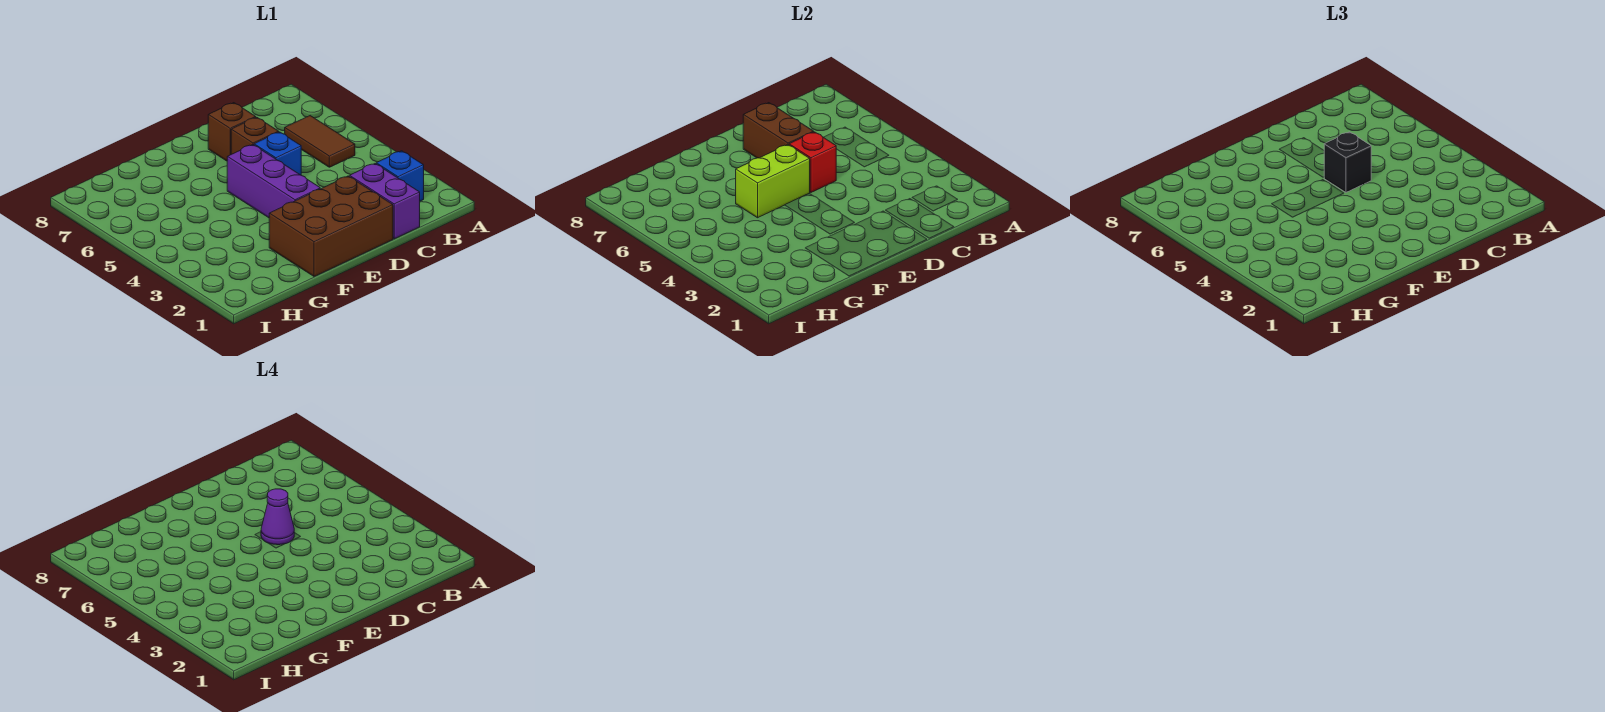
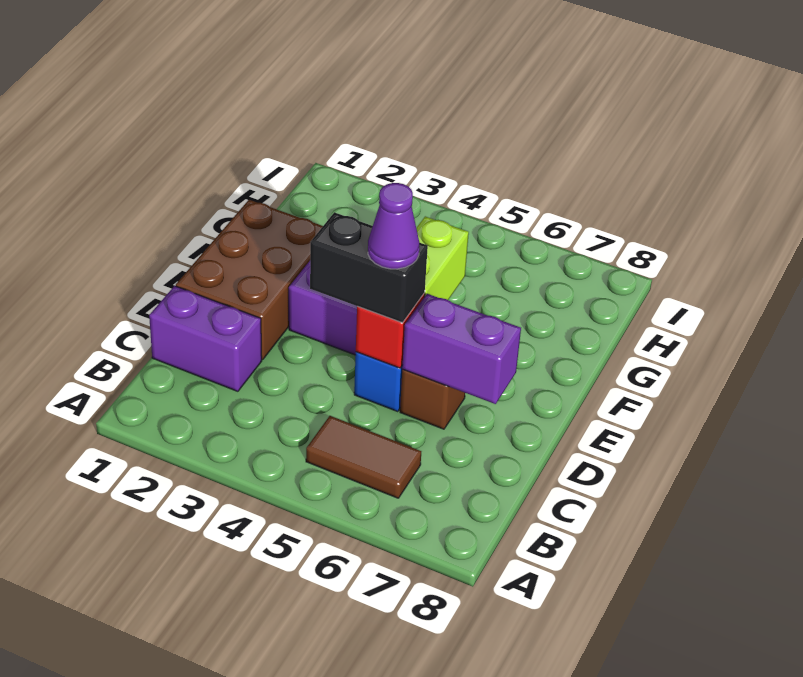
blue 1x1 brick [376,151,424,201] -> none
black 1x1 brick [1324,132,1371,192] -> black 1x2 brick [310,212,428,323]
brown 1x2 brick [743,103,814,158] -> purple 1x2 brick [402,294,521,404]
brown 1x1 brick [208,103,256,161] -> none

